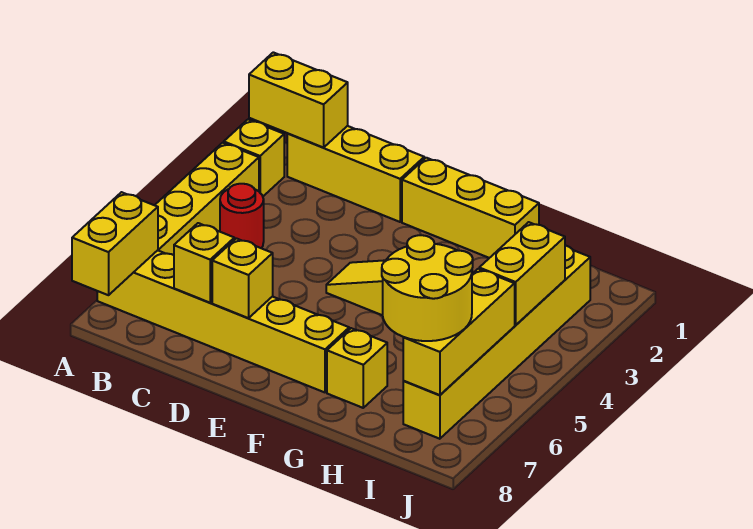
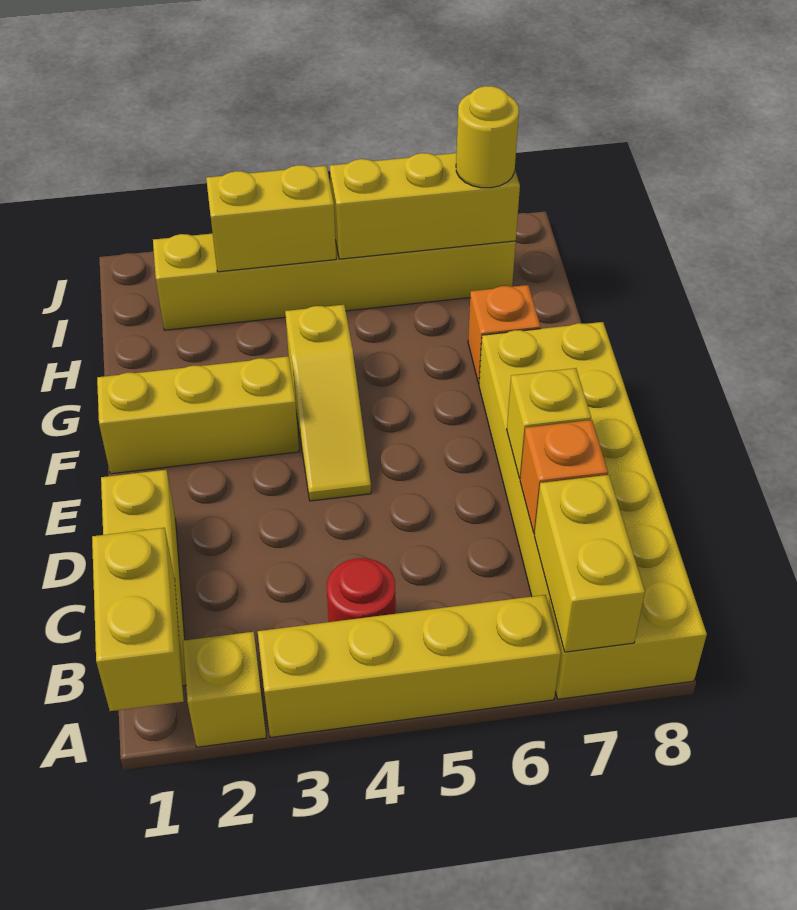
yellow 1x6 brick [97,250,349,392] -> yellow 2x6 brick [479,322,707,699]
yellow 1x2 brick [72,192,158,295] -> yellow 1x2 brick turned to [534,475,645,652]
yellow 1x1 brick [174,223,234,303] -> orange 1x1 brick [520,420,608,533]
yellow 1x3 brick [402,158,539,258] -> yellow 1x3 brick turned to [97,356,299,474]
yellow 1x1 brick [327,328,387,408] -> orange 1x1 brick [468,285,541,384]
yellow 2x2 round brick [382,235,473,341] -> yellow 1x1 round brick [456,86,519,188]

